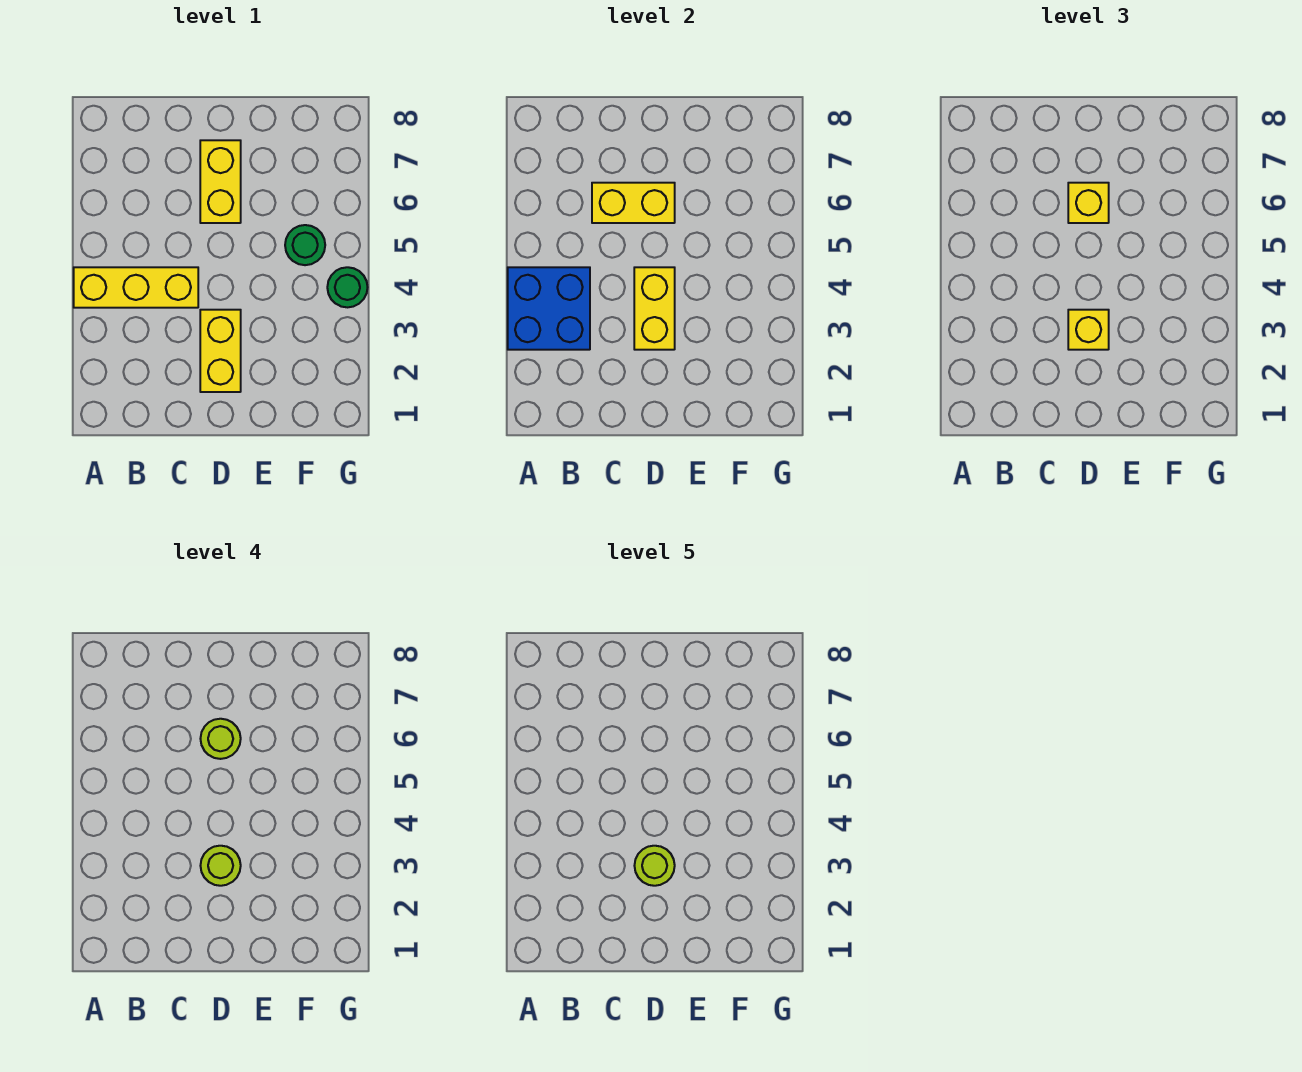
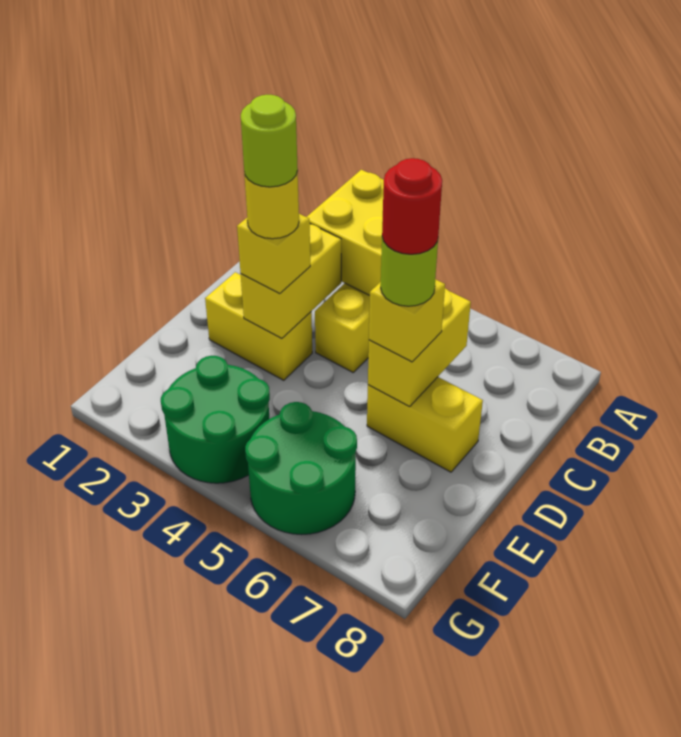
blue 2x2 brick [508,267,590,350] -> yellow 2x2 brick [307,170,384,295]
yellow 1x2 brick [634,267,675,350] -> yellow 1x2 brick turned to [240,224,341,339]
lime 1x1 round brick [200,846,241,886] -> yellow 1x1 round brick [244,171,299,239]
none -> red 1x1 round brick [382,158,442,254]
green 1x1 round brick [285,225,325,265] -> green 2x2 round brick [245,402,357,535]
green 1x1 round brick [327,267,368,307] -> green 2x2 round brick [161,356,270,483]

